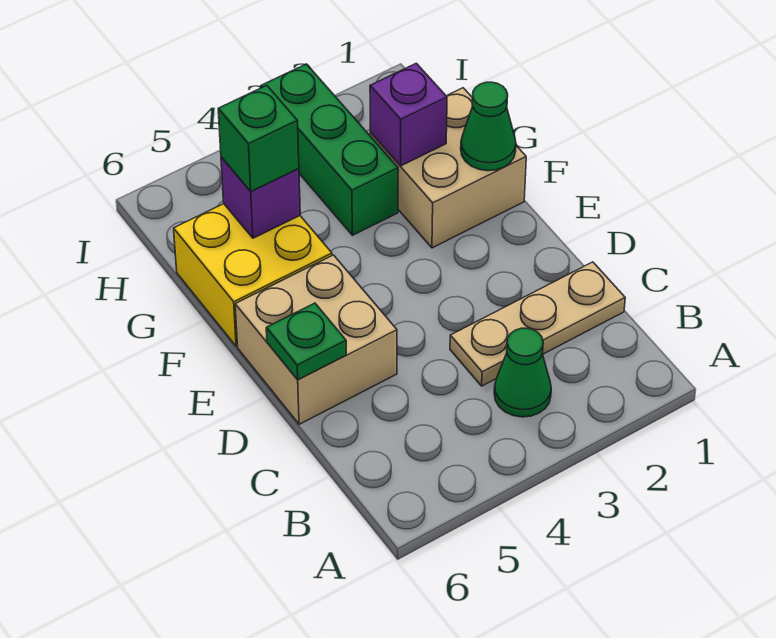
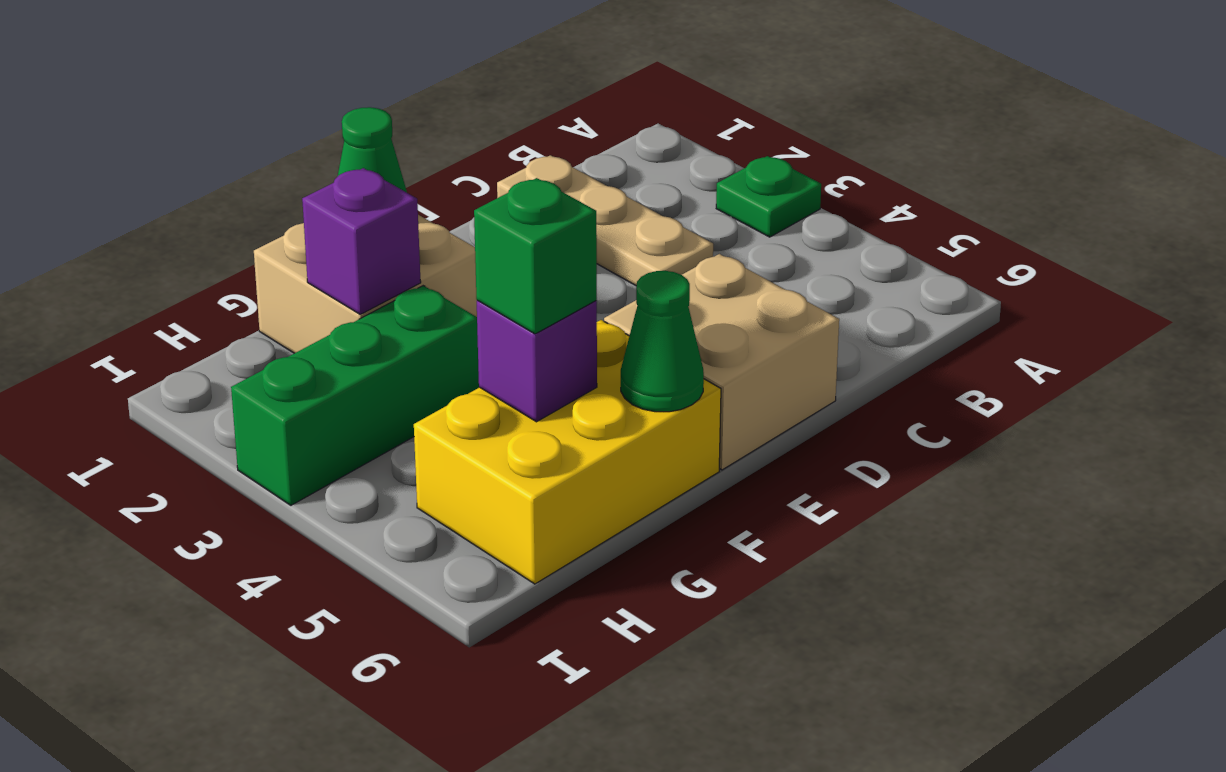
green 1x1 cone [494,328,551,417] -> green 1x1 cone moved to [621,271,704,412]
green 1x1 plate [266,303,346,380] -> green 1x1 plate moved to [716,156,821,237]
yellow 2x2 brick [174,204,332,346] -> yellow 2x3 brick [414,320,721,584]

